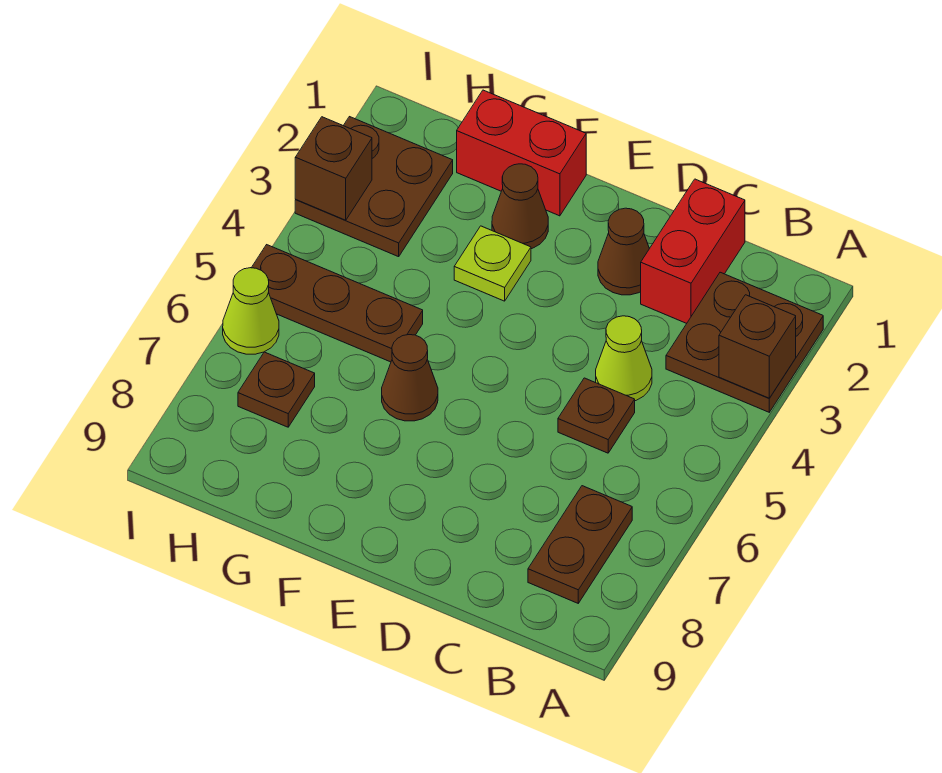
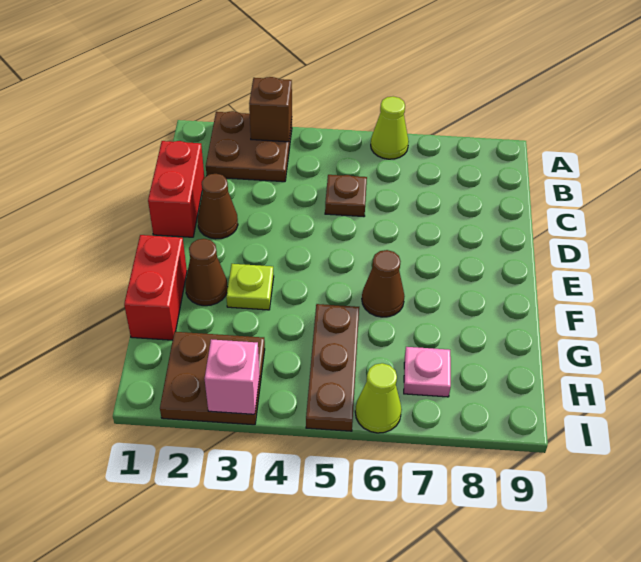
brown 1x2 plate [528,486,632,603] -> none
red 1x2 brick [641,179,745,323] -> red 1x2 brick turned to [148,141,204,237]
lime 1x1 cone [596,316,652,401] -> lime 1x1 cone moved to [371,96,409,159]
brown 1x1 plate [238,352,315,427] -> pink 1x1 plate [404,347,451,397]
brown 1x1 brick [295,117,372,220] -> pink 1x1 brick [205,339,260,414]

